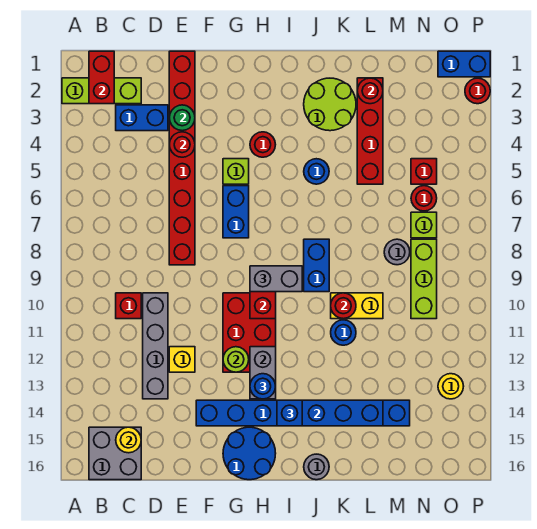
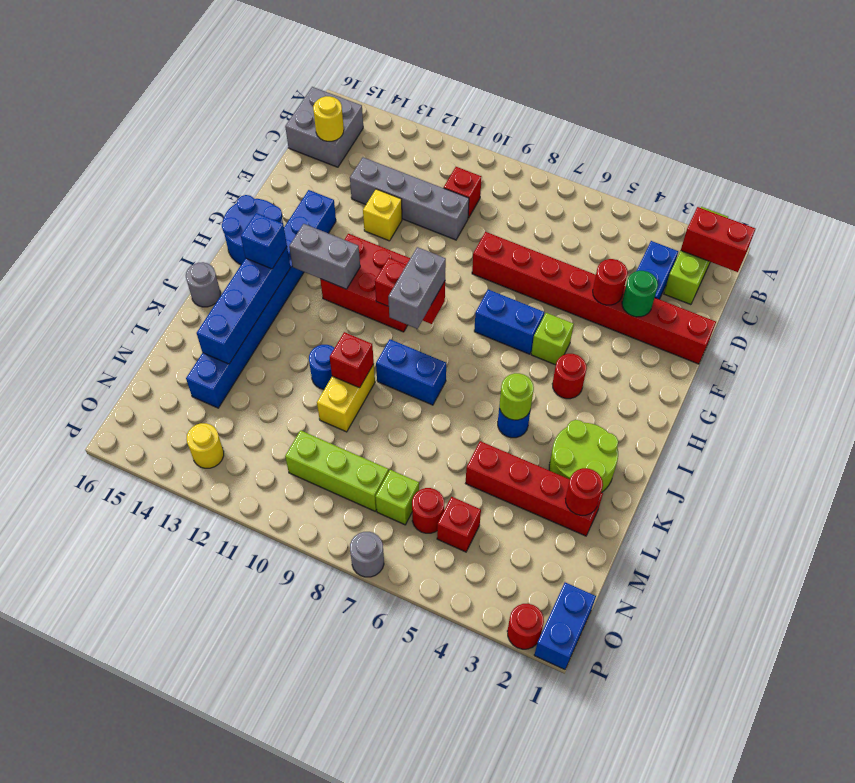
lime 1x1 round brick [223,347,249,372] -> lime 1x1 round brick moved to [500,373,534,420]
blue 1x1 round brick [250,374,276,399] -> none
red 1x1 round brick [331,293,356,319] -> red 1x1 brick [330,332,374,388]
grey 1x1 round brick [384,239,410,265] -> grey 1x1 round brick moved to [350,532,384,577]

